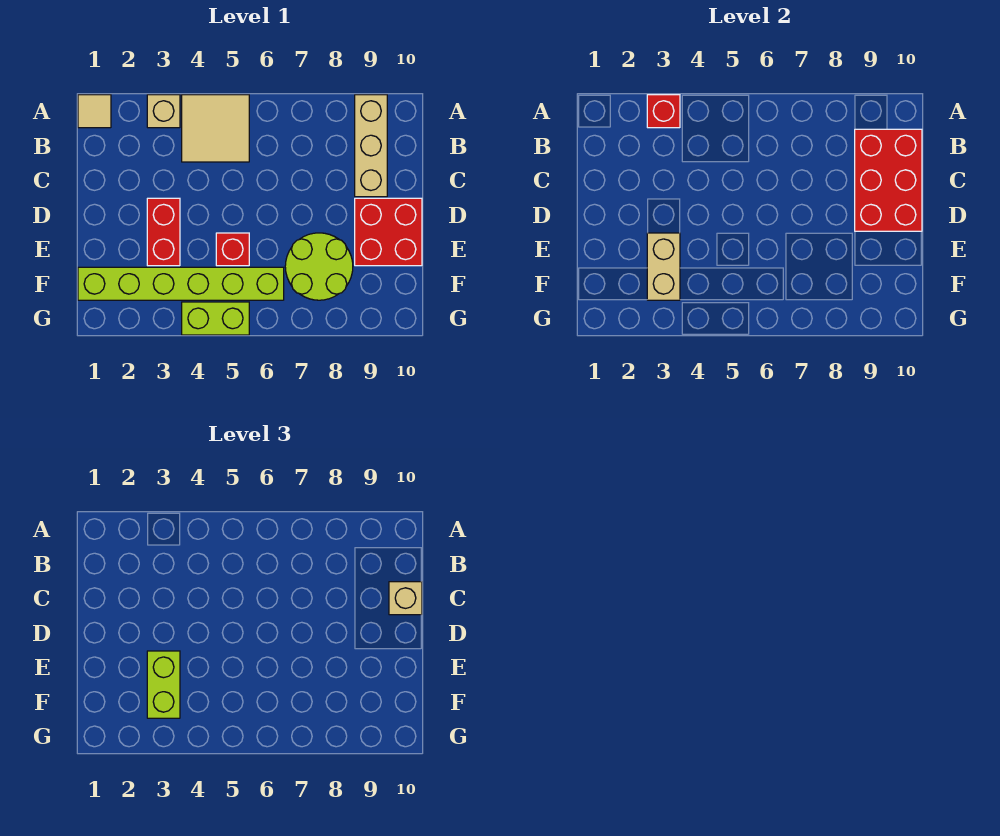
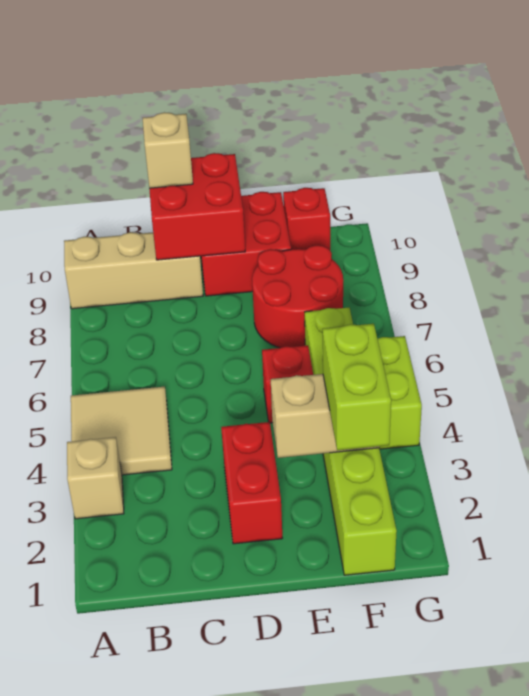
tan 1x1 tile [78,95,111,128] -> none
red 1x1 brick [647,95,680,128] -> red 1x1 brick moved to [283,188,330,250]
red 2x3 brick [855,129,922,231] -> red 2x2 brick [149,153,245,260]
red 1x2 brick [147,198,180,266] -> red 1x2 brick turned to [221,422,282,544]
lime 1x2 brick [147,651,180,718] -> lime 1x2 brick turned to [323,324,391,450]
lime 2x2 round brick [285,233,353,300] -> red 2x2 round brick [252,245,343,348]

